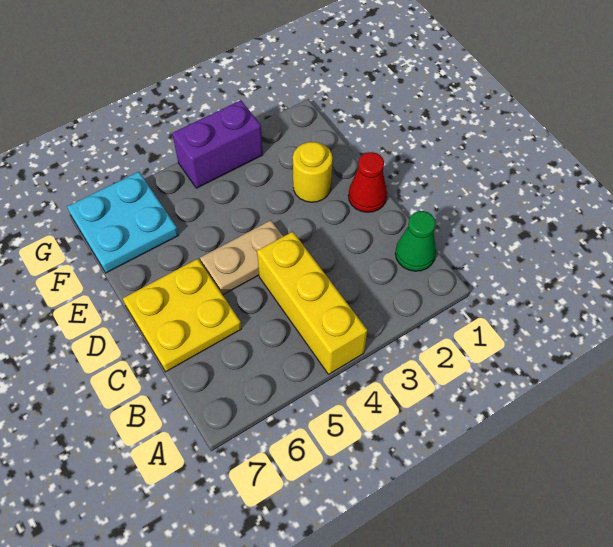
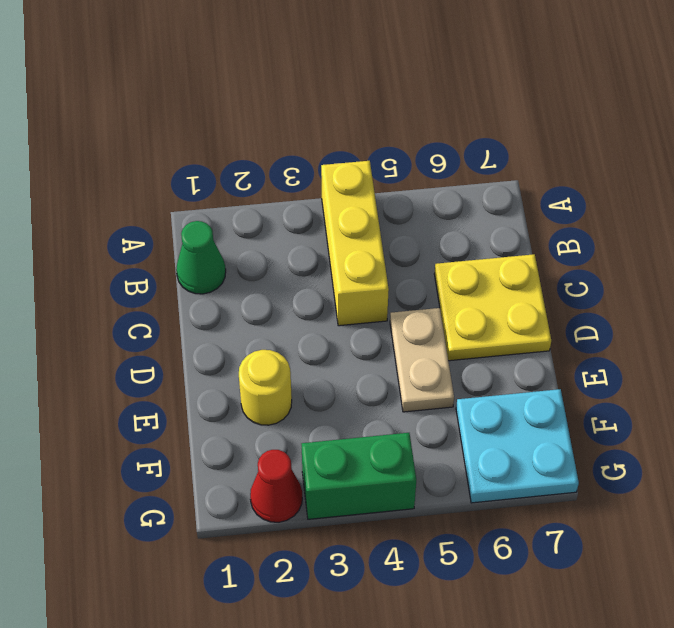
red 1x1 cone [348,152,387,212] -> red 1x1 cone moved to [250,450,302,522]
tan 1x2 plate [200,220,283,295] -> tan 1x2 plate turned to [390,308,454,412]
purple 1x2 brick [172,100,263,188] -> green 1x2 brick [302,433,416,519]

